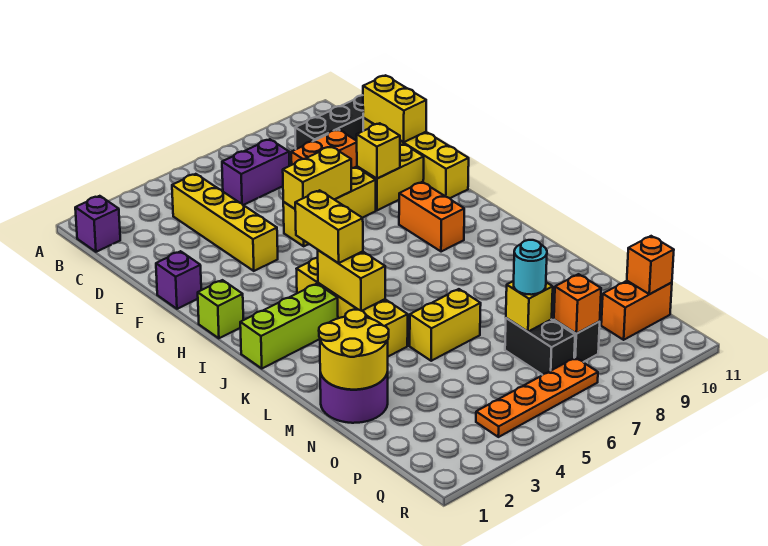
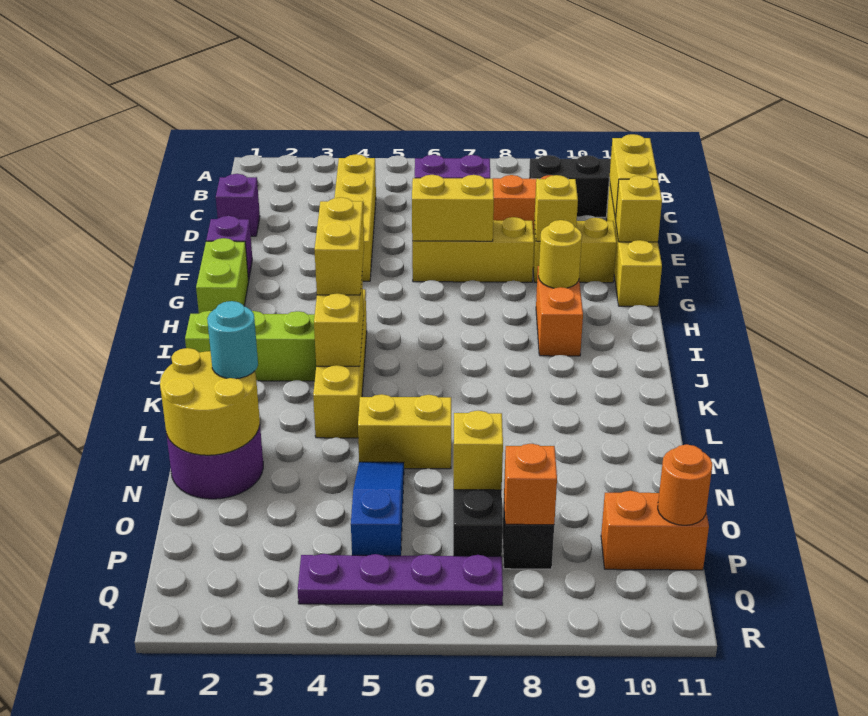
purple 1x1 brick [75,196,120,252] -> purple 1x1 brick moved to [216,174,260,236]
none -> yellow 1x1 brick [615,176,662,242]
lime 1x1 brick [198,280,243,338] -> lime 1x2 brick [196,238,249,313]
none -> yellow 1x1 round brick [539,220,582,288]
none -> blue 1x3 slope [351,462,404,556]
cyan 1x1 round brick [514,240,547,295] -> cyan 1x1 round brick moved to [207,301,258,379]
orange 1x1 brick [627,236,674,294] -> orange 1x1 round brick [658,444,712,525]
orange 1x4 plate [476,357,598,437] -> purple 1x4 plate [298,554,503,605]

